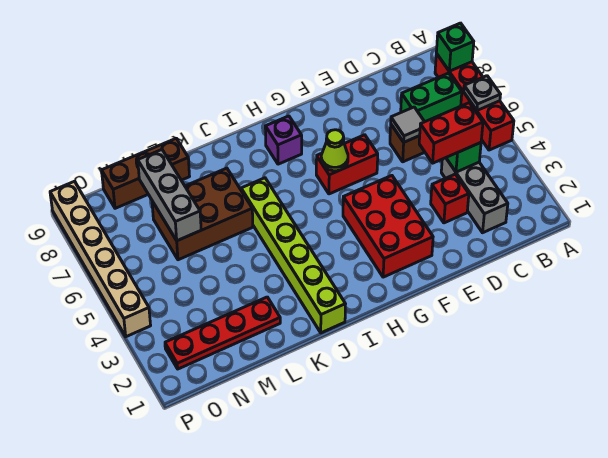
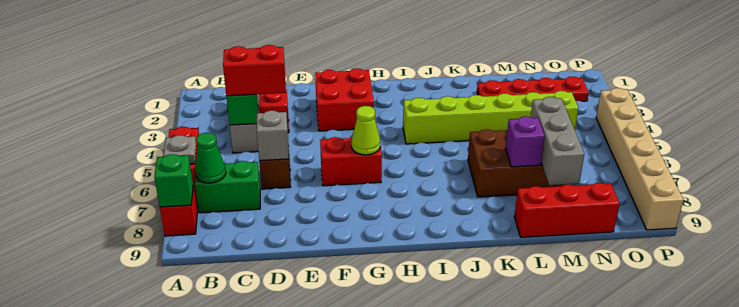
none -> green 1x1 cone [195,133,226,183]
grey 1x1 tile [391,107,424,142] -> grey 1x1 brick [257,110,289,161]
red 2x3 brick [343,176,433,277] -> red 2x2 brick [315,68,374,131]
purple 1x1 brick [265,116,302,164] -> purple 1x1 brick moved to [505,116,545,167]
lime 1x6 brick [241,178,345,333] -> lime 1x6 brick turned to [403,91,578,144]
brown 1x3 brick [102,139,190,208] -> red 1x3 brick [514,183,620,237]

